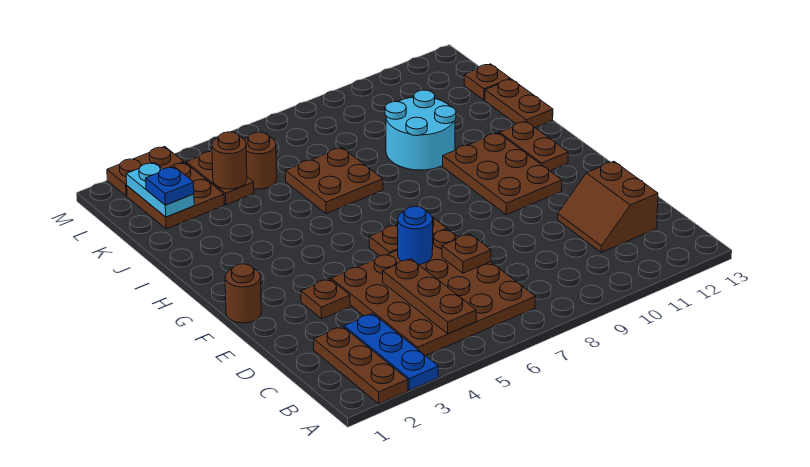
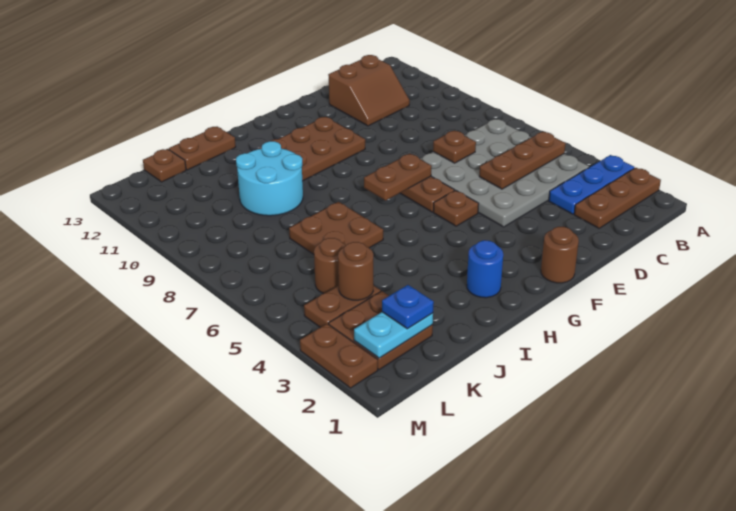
brown 4x4 plate [331,229,536,356] -> grey 4x4 plate [420,119,589,227]
brown 1x1 plate [301,279,350,319] -> brown 1x1 plate moved to [433,190,479,226]
blue 1x1 round brick [398,206,433,265] -> blue 1x1 round brick moved to [467,240,503,298]
brown 1x2 plate [499,121,568,171] -> brown 1x2 plate moved to [364,154,432,201]

